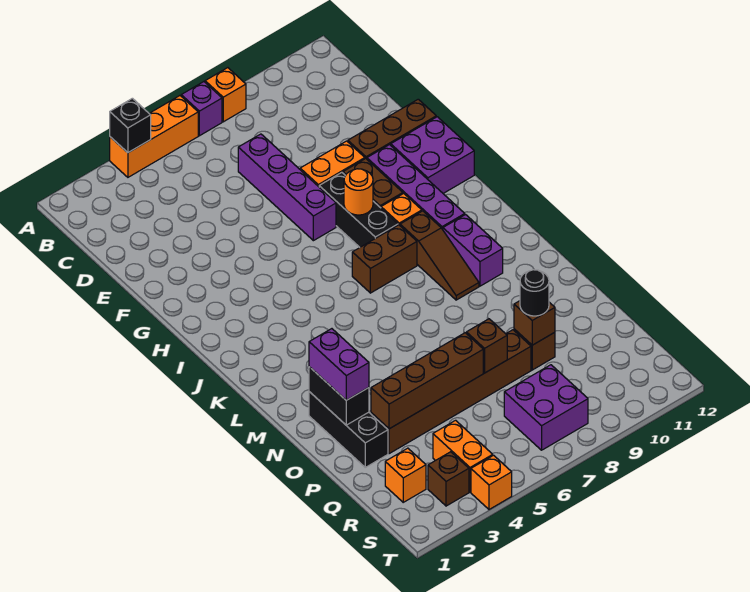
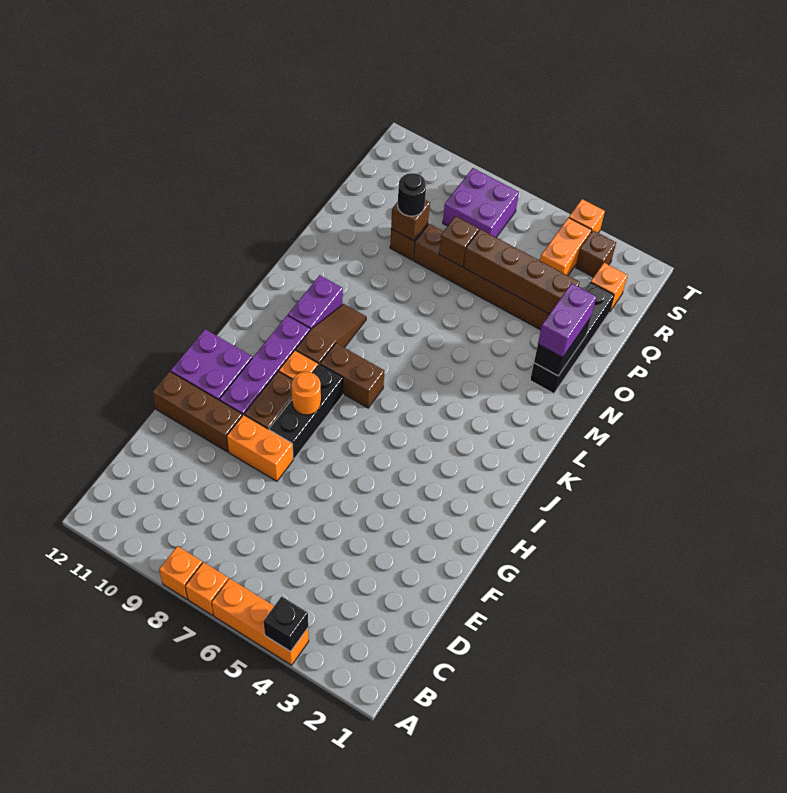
purple 1x1 brick [181,82,222,136] -> orange 1x1 brick [185,562,229,615]
purple 1x4 brick [238,134,336,241] -> none
black 1x3 brick [309,392,388,467] -> black 1x4 brick [530,282,614,394]

